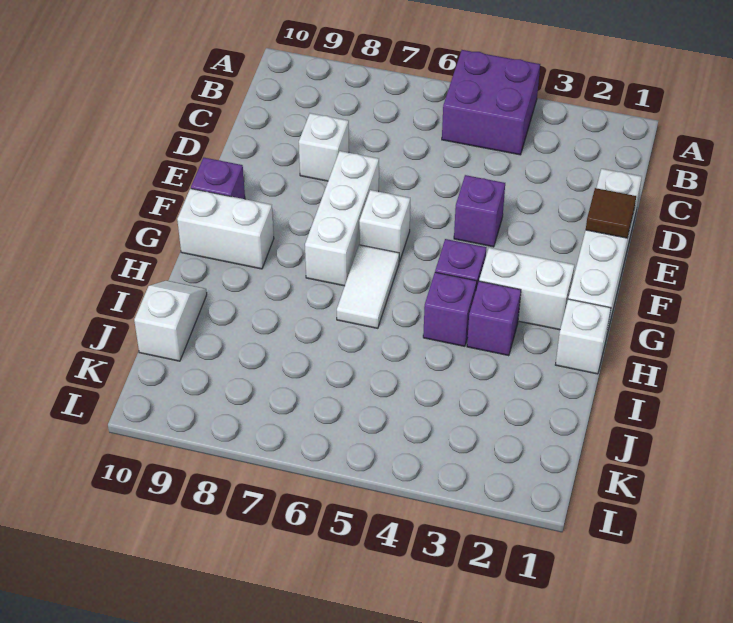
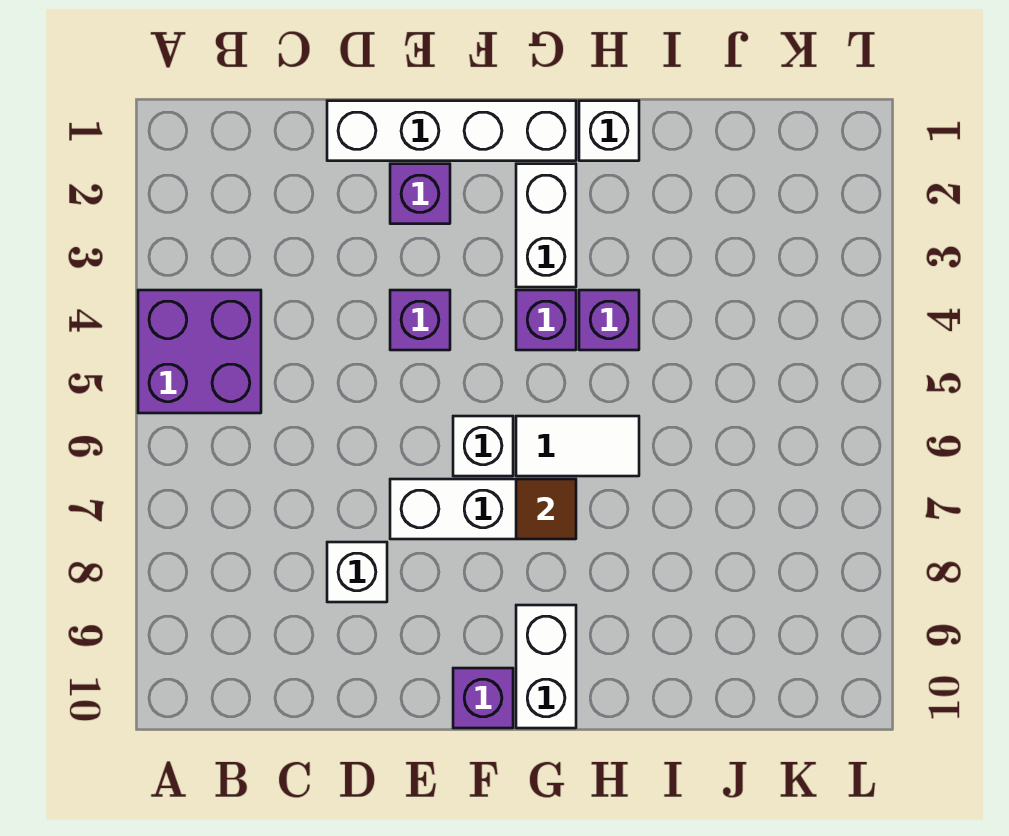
brown 1x1 tile [586,188,636,238] -> brown 1x1 tile moved to [516,479,576,539]
purple 1x1 brick [467,281,521,356] -> purple 1x1 brick moved to [390,164,450,224]
white 1x2 slope [134,281,207,361] -> none

